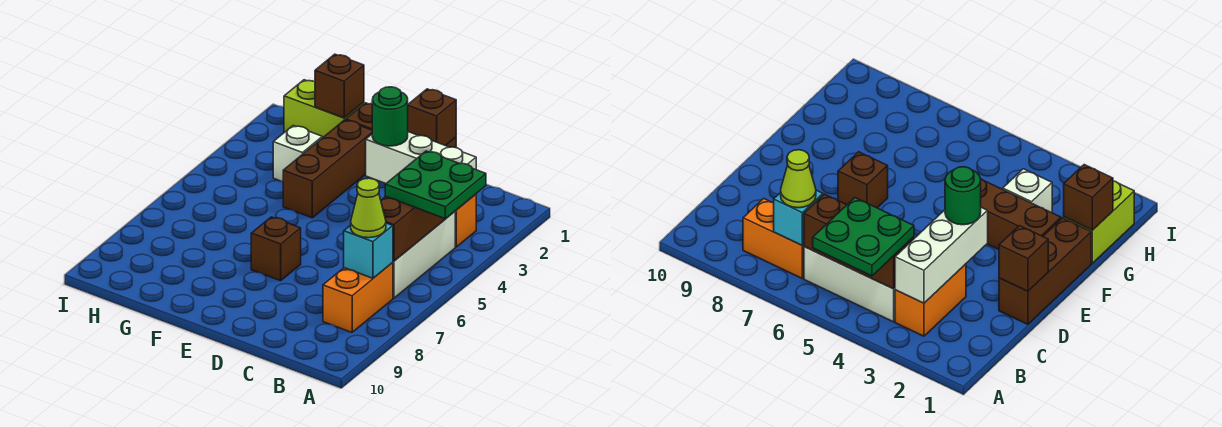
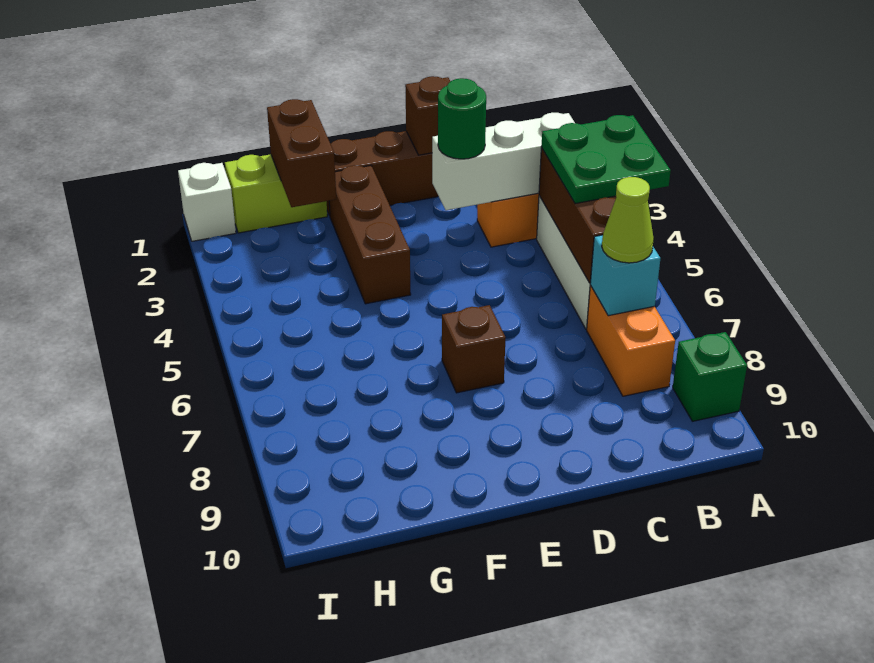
none -> green 1x1 brick [673,332,747,421]
brown 1x1 brick [315,54,364,118] -> brown 1x2 brick [267,99,336,207]
white 1x1 brick [273,126,322,181] -> white 1x1 brick moved to [178,163,236,241]

